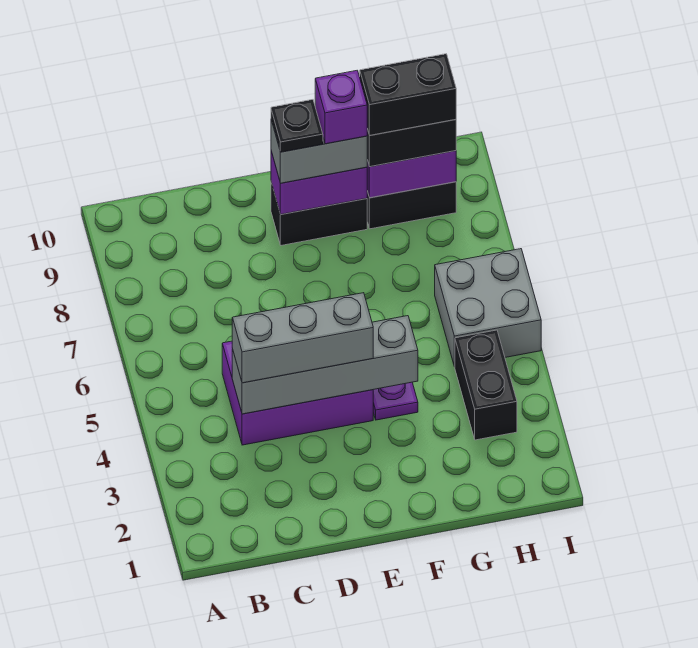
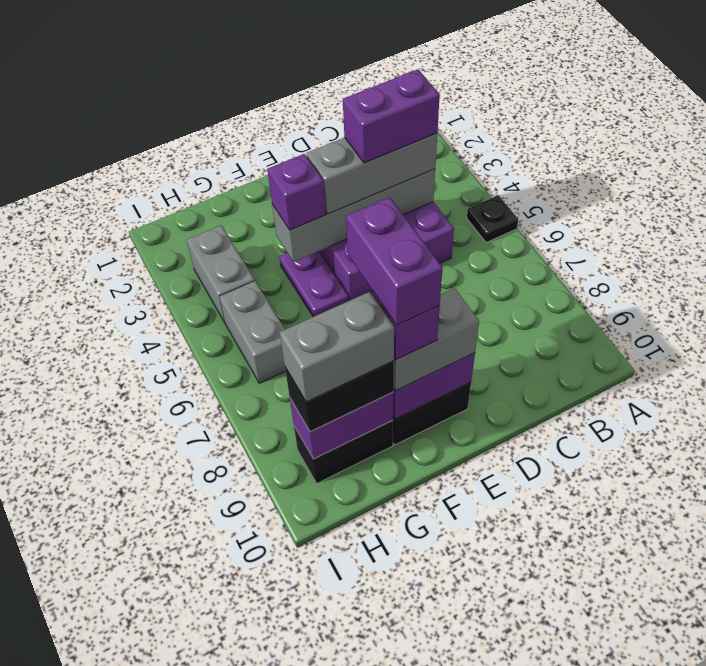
none -> purple 1x2 brick [343,69,440,163]
black 1x1 plate [271,100,323,152] -> black 1x1 plate moved to [467,195,518,243]
none -> purple 1x1 brick [267,154,326,230]
none -> purple 1x2 brick [346,197,443,325]
black 1x2 brick [360,54,456,136] -> grey 1x2 brick [280,292,394,402]
black 1x2 brick [455,330,517,440] -> grey 1x2 brick [187,225,255,322]
grey 2x2 brick [435,249,541,367] -> grey 1x2 brick [219,281,285,383]

